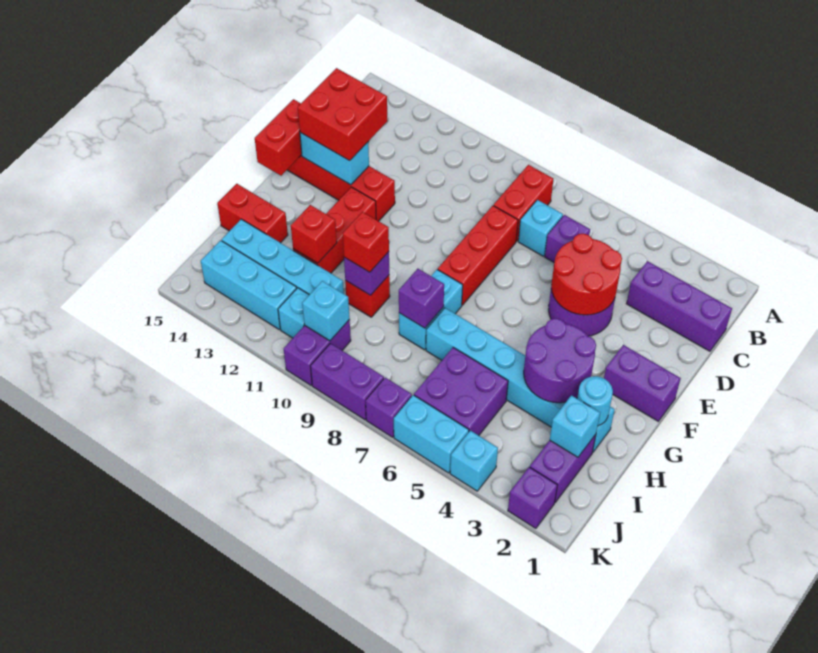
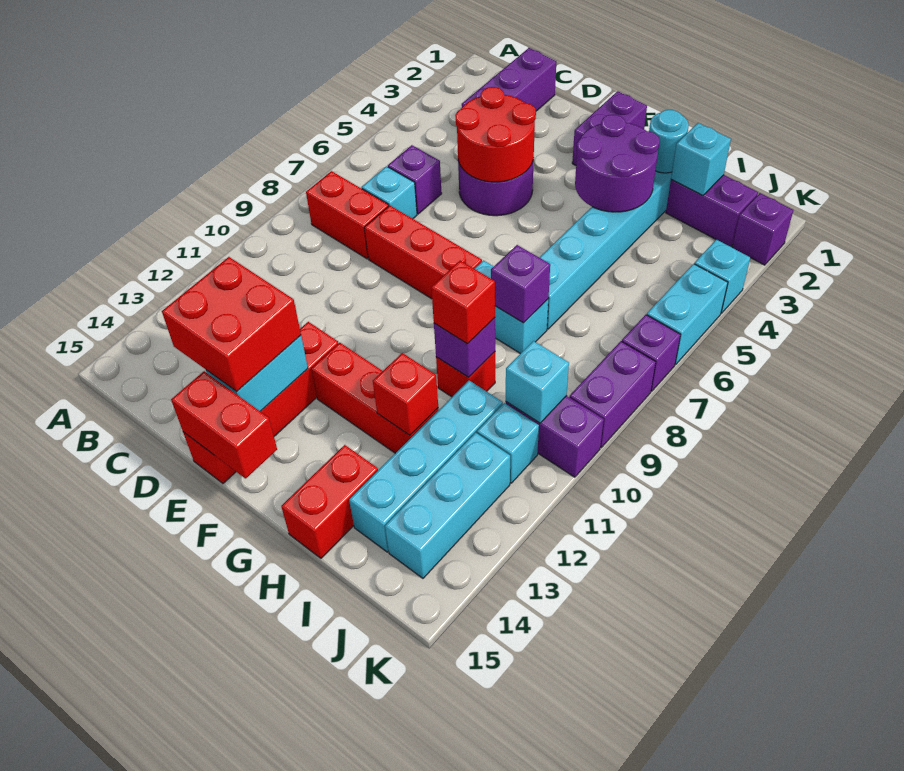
purple 2x2 brick [414,347,508,435] -> none

